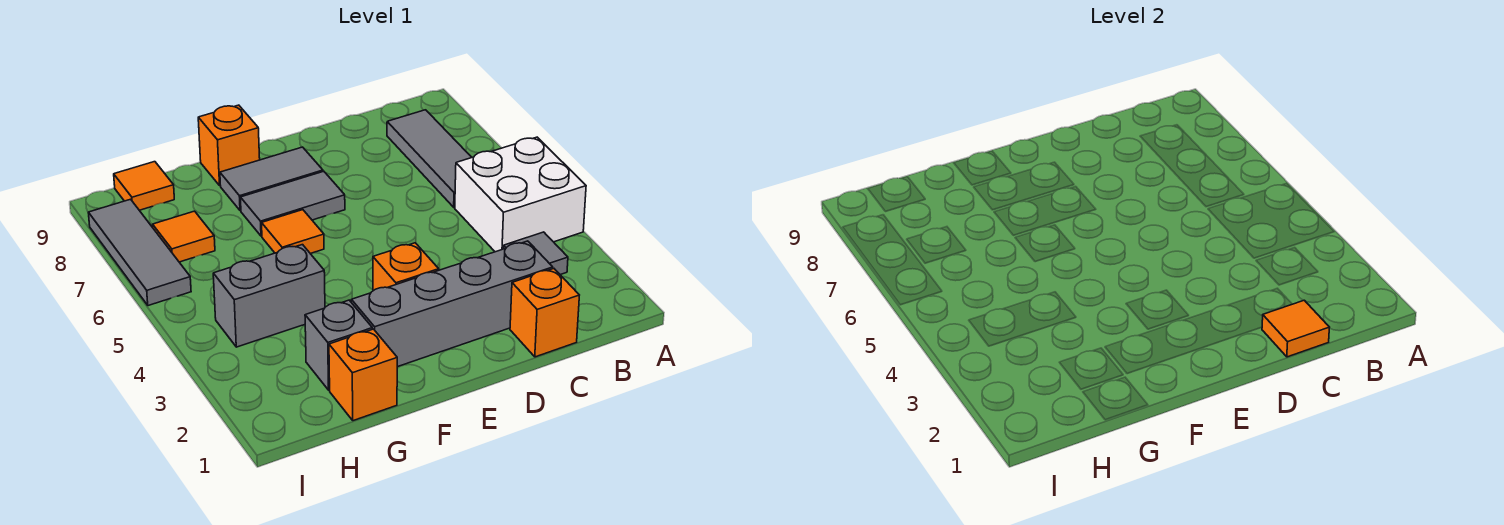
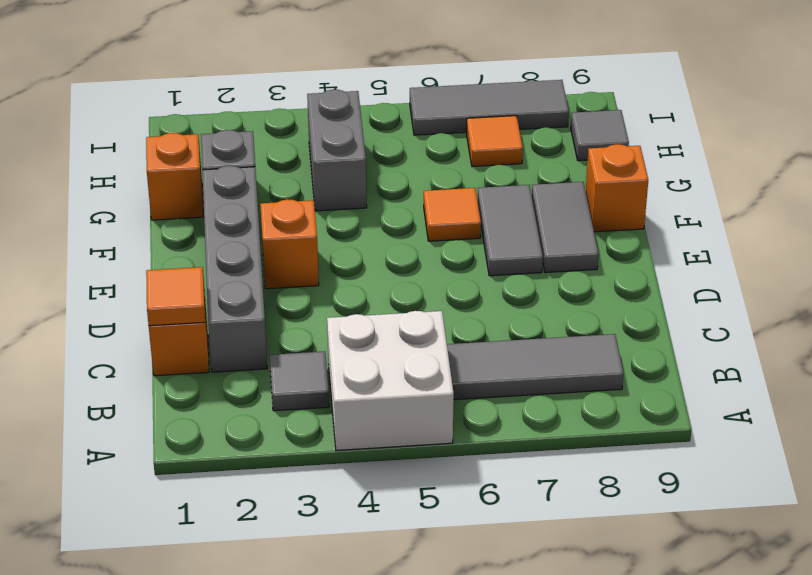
orange 1x1 tile [114,162,174,210] -> grey 1x1 tile [571,110,629,161]

